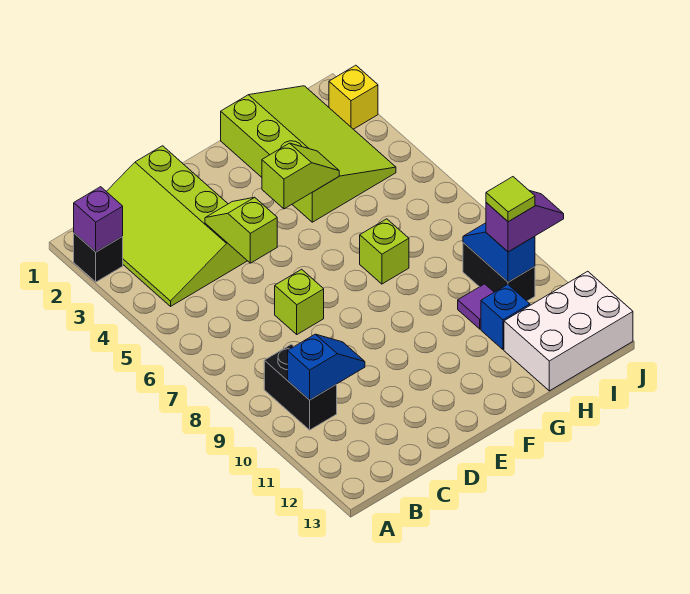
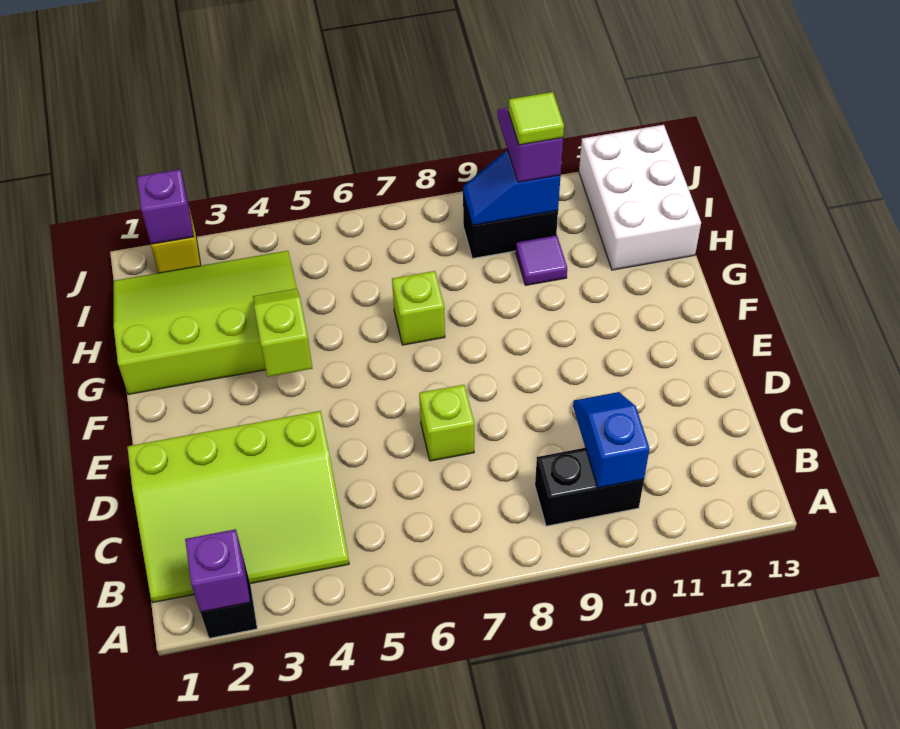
lime 1x2 slope [205,197,277,263] -> none
blue 1x1 brick [481,285,530,350] -> none
none -> purple 1x1 brick [137,169,194,244]

